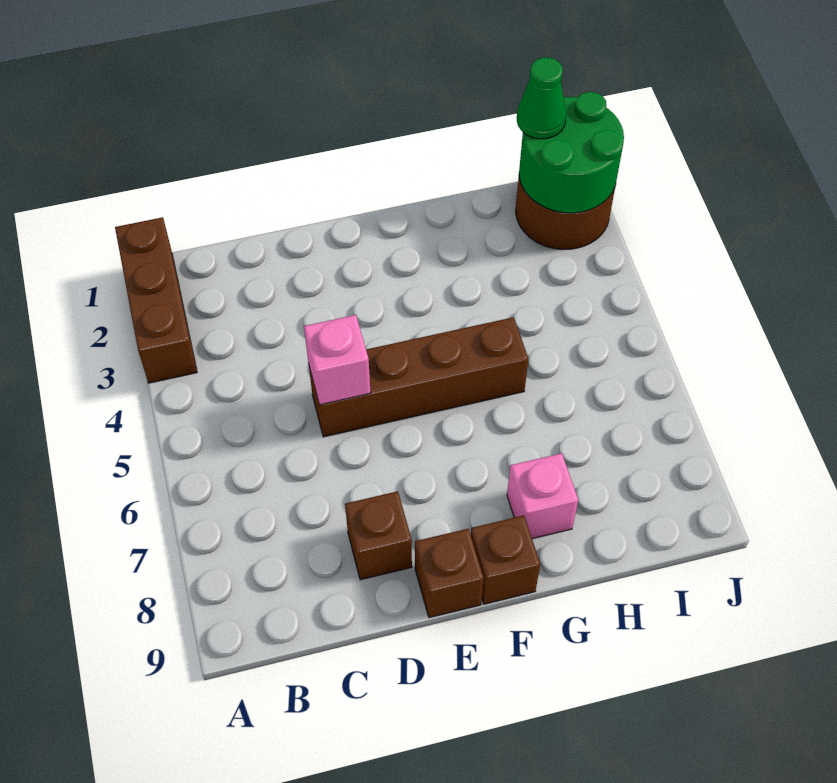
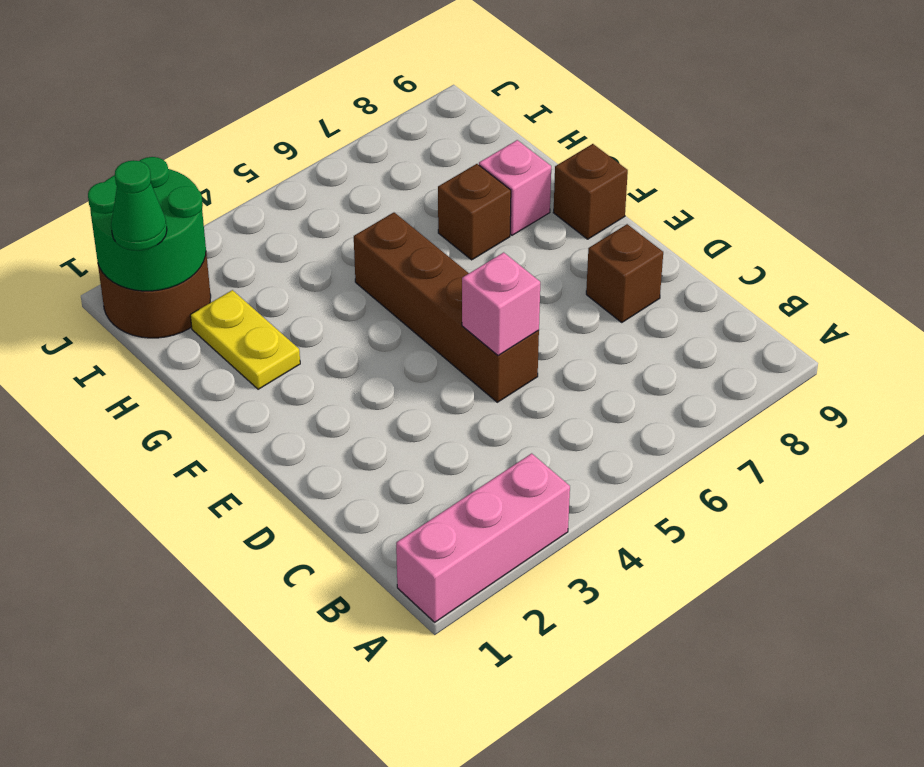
brown 1x3 brick [115,217,197,383] -> pink 1x3 brick [396,453,570,622]
brown 1x1 brick [415,529,484,618] -> brown 1x1 brick moved to [438,164,511,260]
none -> yellow 1x2 plate [190,290,300,389]

